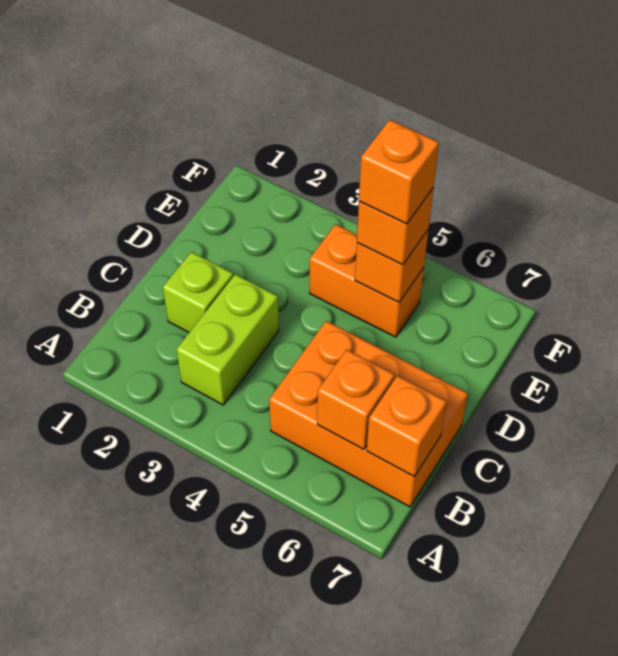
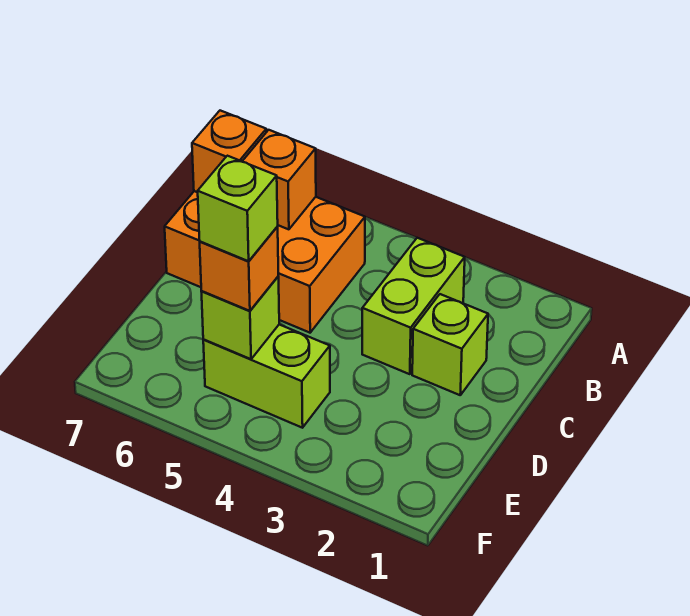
orange 1x2 brick [310,224,424,337] -> lime 1x2 brick [203,325,330,428]
orange 1x1 brick [355,230,428,302] -> lime 1x1 brick [201,276,279,359]
orange 1x1 brick [359,120,439,224] -> lime 1x1 brick [198,156,278,261]

